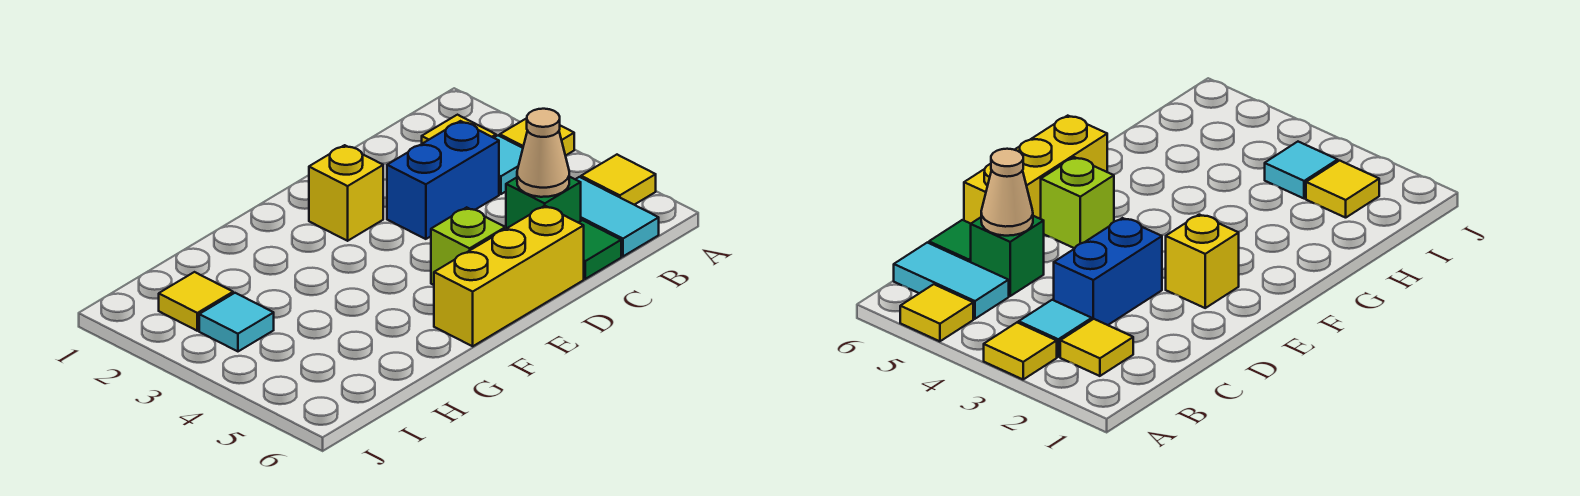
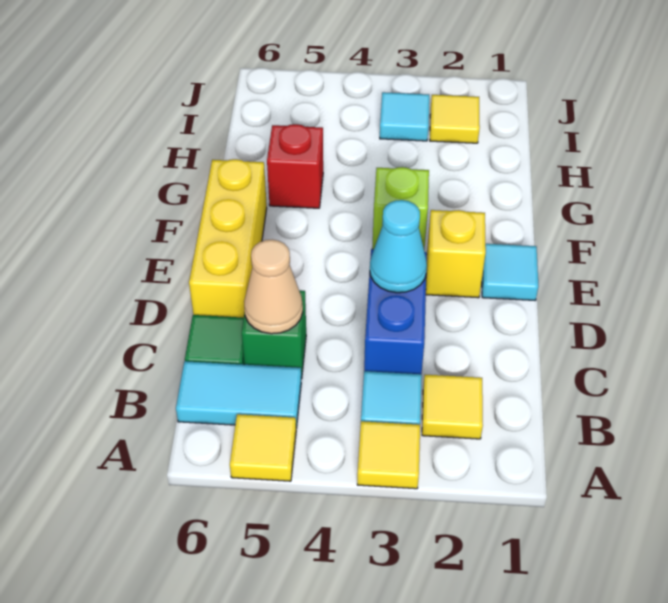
none -> cyan 1x1 cone [370,200,427,293]
none -> cyan 1x1 tile [482,244,538,300]
lime 1x1 brick [431,207,505,285] -> lime 1x1 brick moved to [372,167,429,249]
none -> red 1x1 brick [267,124,323,208]

